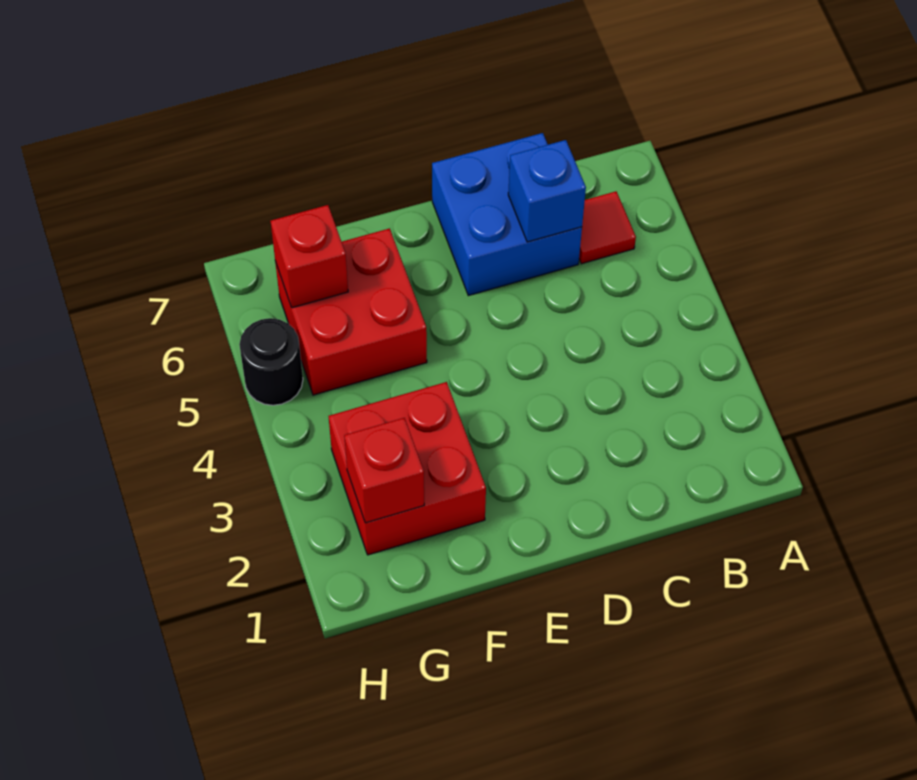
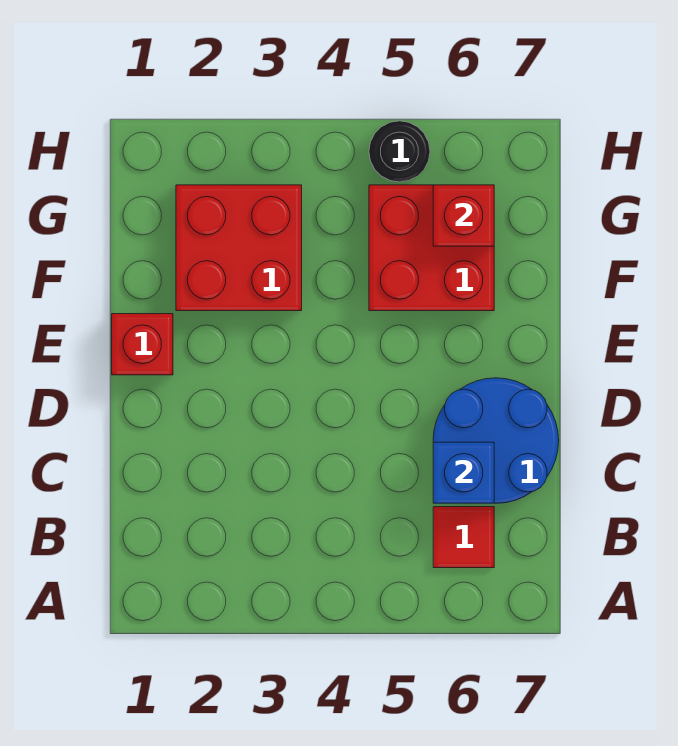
blue 2x2 brick [432,133,582,296] -> blue 2x2 round brick [433,378,559,503]
red 1x1 brick [344,418,424,523] -> red 1x1 brick moved to [112,314,173,375]

